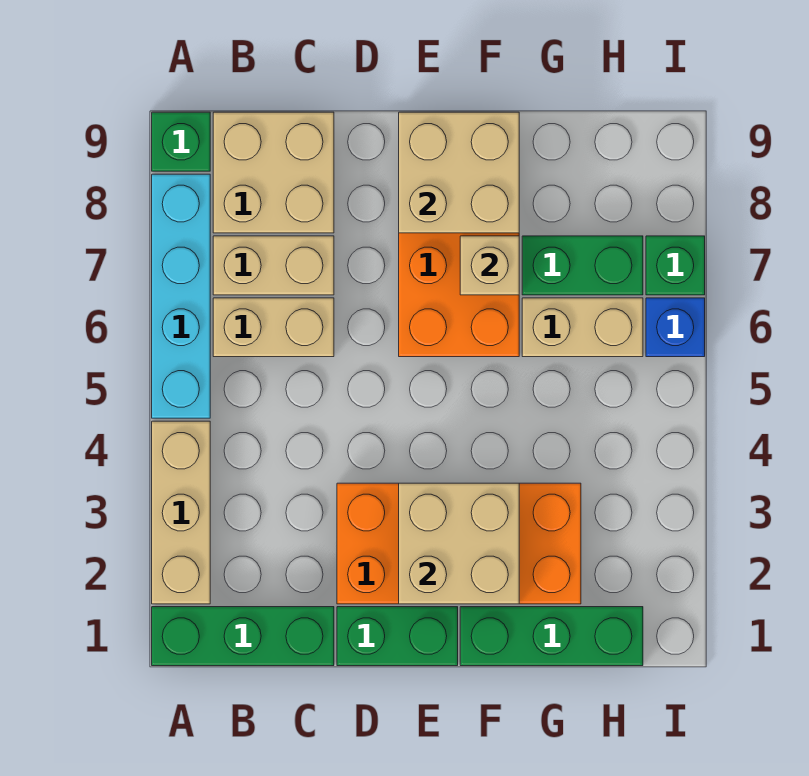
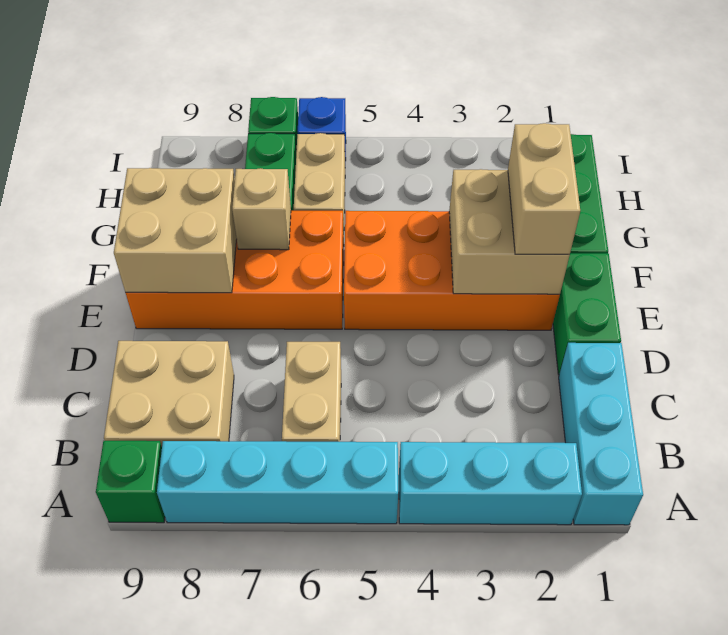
green 1x3 brick [152,607,334,666] -> cyan 1x3 brick [559,343,643,525]
tan 1x3 brick [152,421,210,604] -> cyan 1x3 brick [399,442,582,525]
tan 1x2 brick [213,236,334,295] -> tan 1x2 brick moved to [508,123,580,254]
orange 2x4 brick [337,483,581,604] -> orange 2x4 brick turned to [344,211,560,330]

